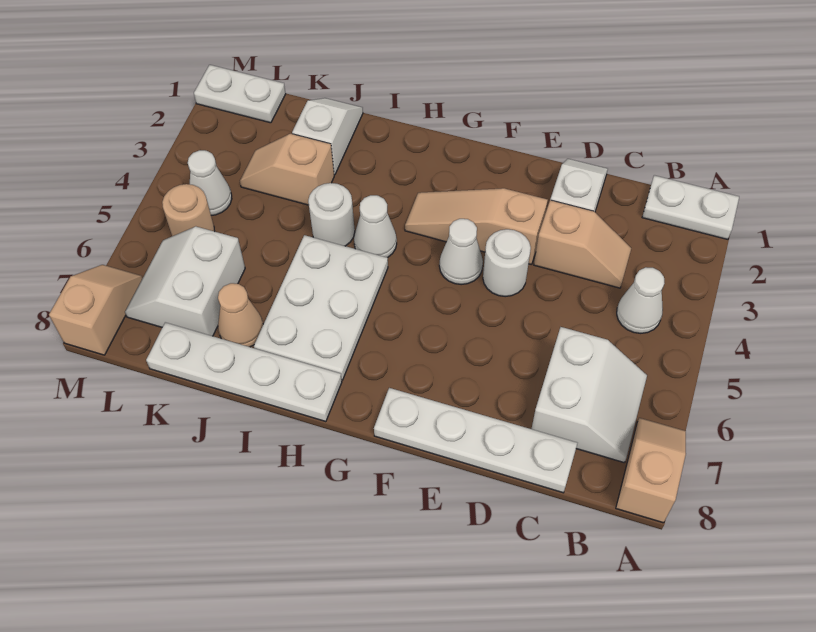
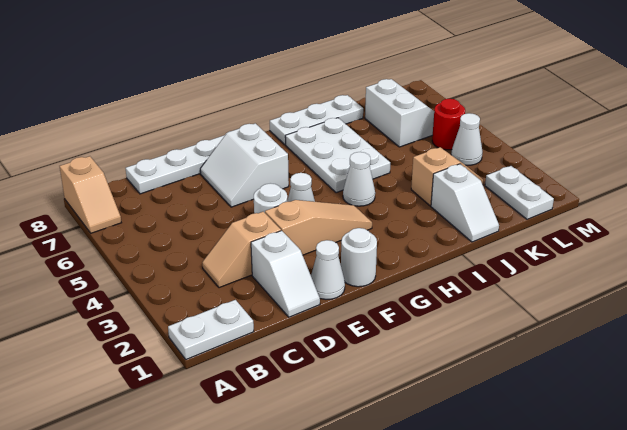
white 1x1 cone [617,267,664,333] -> white 1x1 cone moved to [311,240,345,299]
white 2x2 slope [532,327,647,463] -> white 2x2 slope moved to [200,123,289,207]
white 1x4 plate [146,322,342,422] -> white 1x3 plate [270,95,363,145]
white 1x1 round brick [308,183,355,246] -> white 1x1 round brick moved to [341,228,377,287]
tan 1x1 cone [218,283,263,347] -> none
white 1x2 plate [194,65,286,123] -> white 1x2 plate turned to [485,166,554,219]
tan 1x1 round brick [162,184,214,236] -> red 1x1 round brick [432,99,465,150]
tan 1x2 slope [49,265,143,355] -> none

